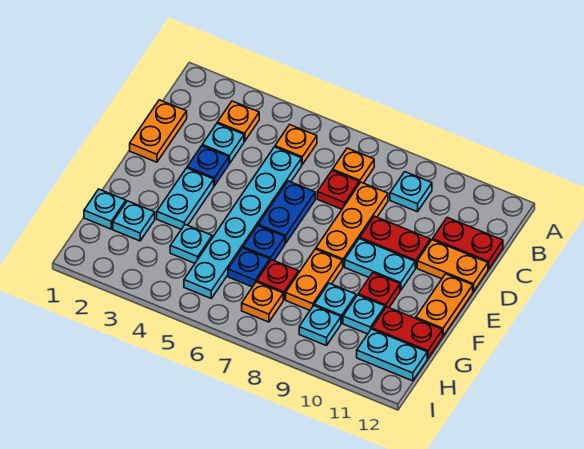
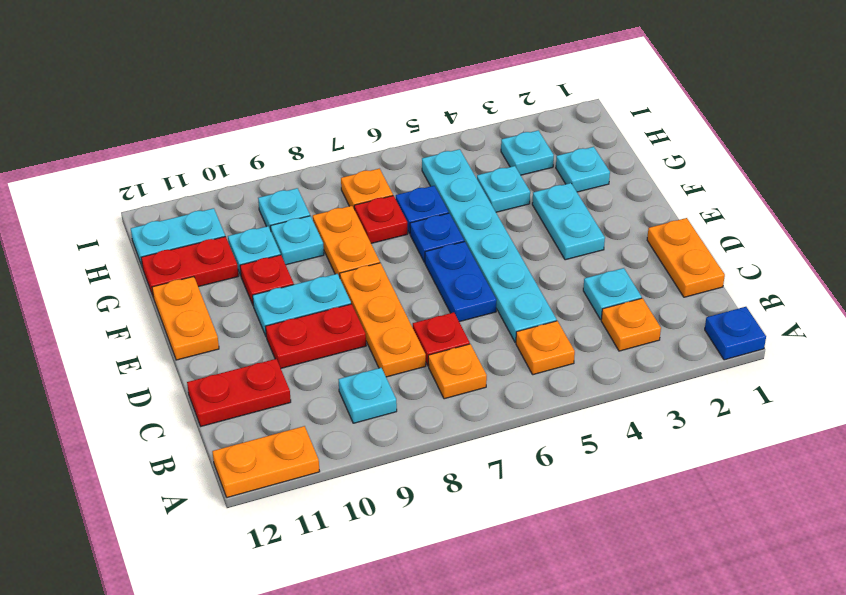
blue 1x1 plate [187,146,229,186] -> blue 1x1 plate moved to [705,307,766,360]
orange 1x2 plate [417,240,488,292] -> orange 1x2 plate moved to [212,426,320,498]
cyan 1x1 plate [84,189,126,229] -> cyan 1x1 plate moved to [501,130,554,175]

